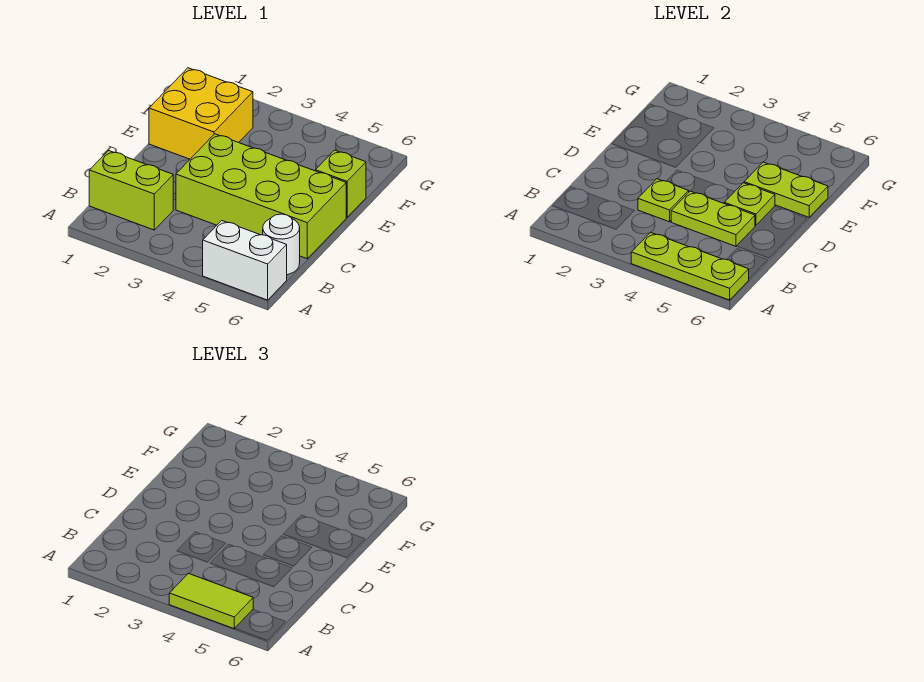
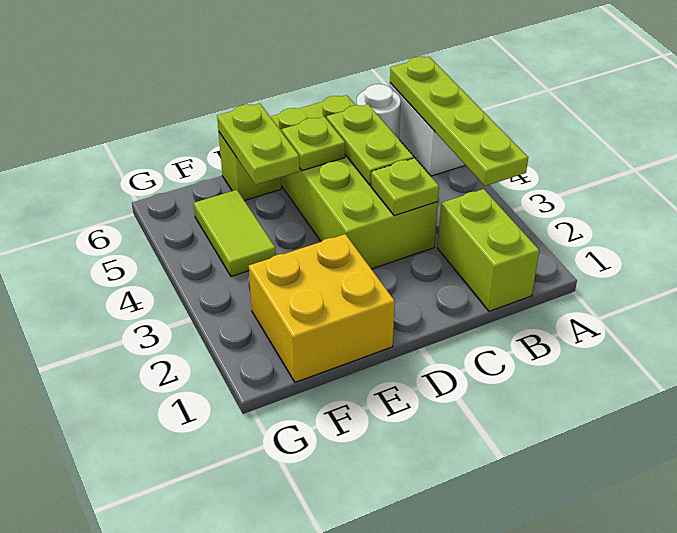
lime 1x3 plate [631,232,749,300] -> lime 1x4 plate [390,57,528,186]
lime 1x2 tile [169,573,253,629] -> lime 1x2 tile moved to [194,190,276,276]

